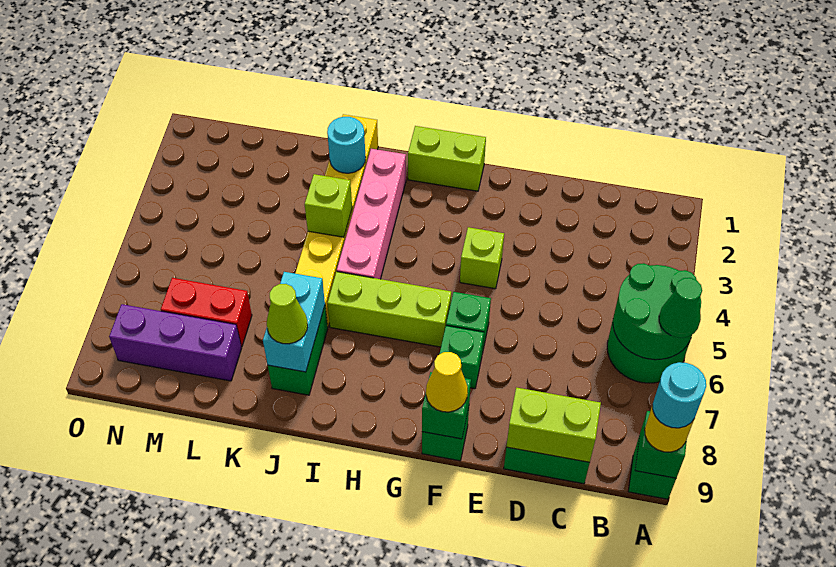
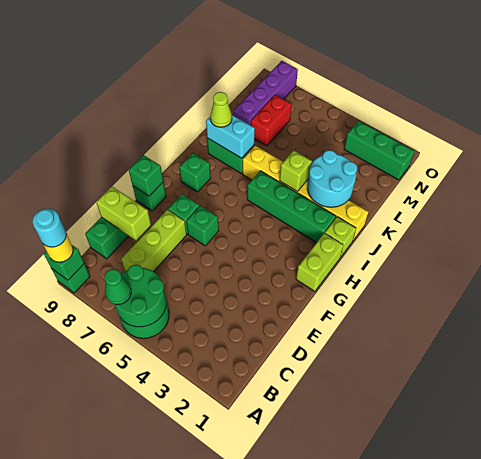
lime 1x2 brick [506,387,601,462] -> lime 1x2 brick turned to [96,186,151,241]
lime 1x1 brick [460,227,504,289] -> lime 1x1 brick moved to [325,217,356,257]
yellow 1x1 cone [426,352,468,412] -> none
lime 1x3 brick [327,272,451,347] -> lime 1x3 brick moved to [121,210,187,272]
none -> green 1x1 brick [180,153,211,192]
pink 1x4 brick [337,149,406,279] -> green 1x4 brick [247,171,336,243]
cyan 1x1 round brick [327,117,366,173] -> cyan 2x2 round brick [307,150,357,207]
purple 1x3 brick [109,304,242,381] -> purple 1x4 brick [234,61,298,125]
none -> green 1x3 brick [344,121,414,180]

